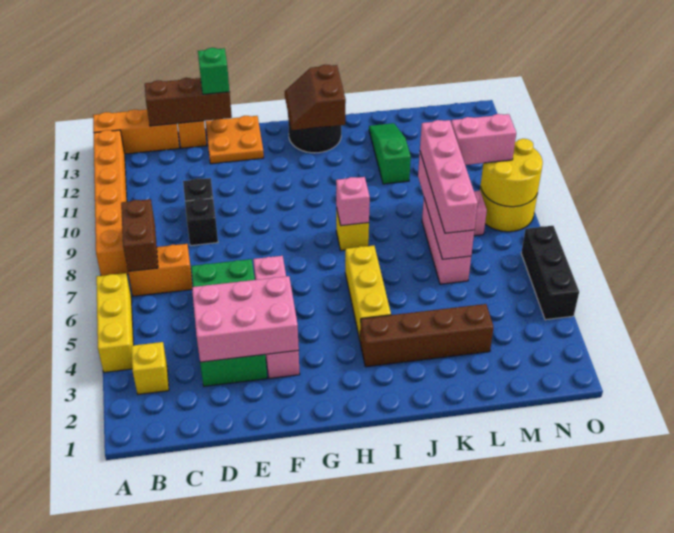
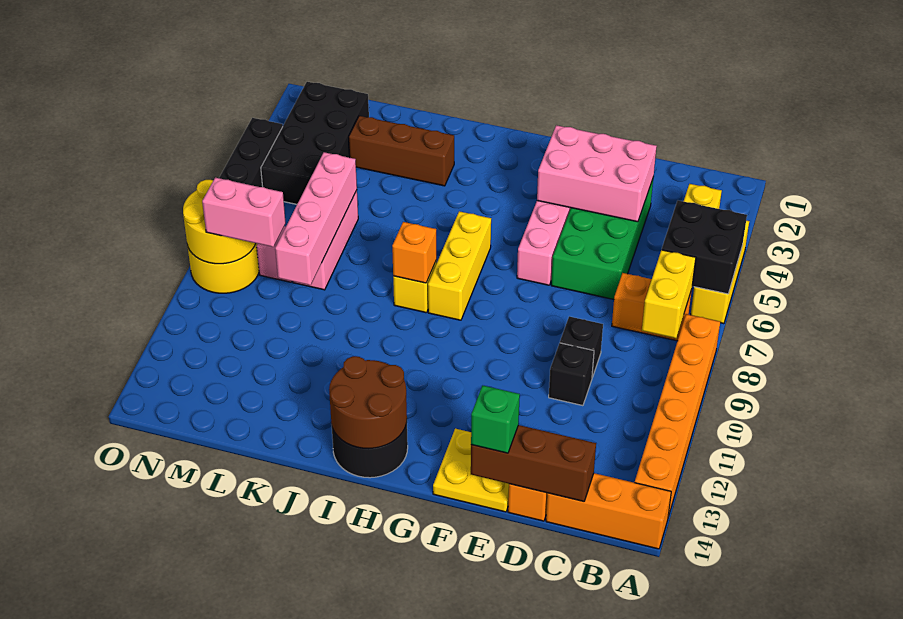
none -> black 2x2 brick [662,201,747,294]
brown 1x2 brick [121,199,158,271] -> yellow 1x2 brick [642,250,696,338]
orange 2x2 plate [205,116,264,164] -> yellow 2x2 plate [433,429,509,512]
brown 2x2 slope [285,65,346,130] -> brown 2x2 round brick [329,356,407,449]
brown 1x4 brick [360,304,494,367] -> brown 1x3 brick [349,116,454,186]
yellow 1x3 brick [345,246,391,340] -> yellow 1x3 brick moved to [428,211,491,320]
pink 1x1 brick [336,177,370,226] -> orange 1x1 brick [392,222,437,283]
green 1x3 slope [369,123,411,184] -> none
pink 1x4 brick [420,120,478,233] -> none
none -> black 2x4 brick [261,82,369,204]

